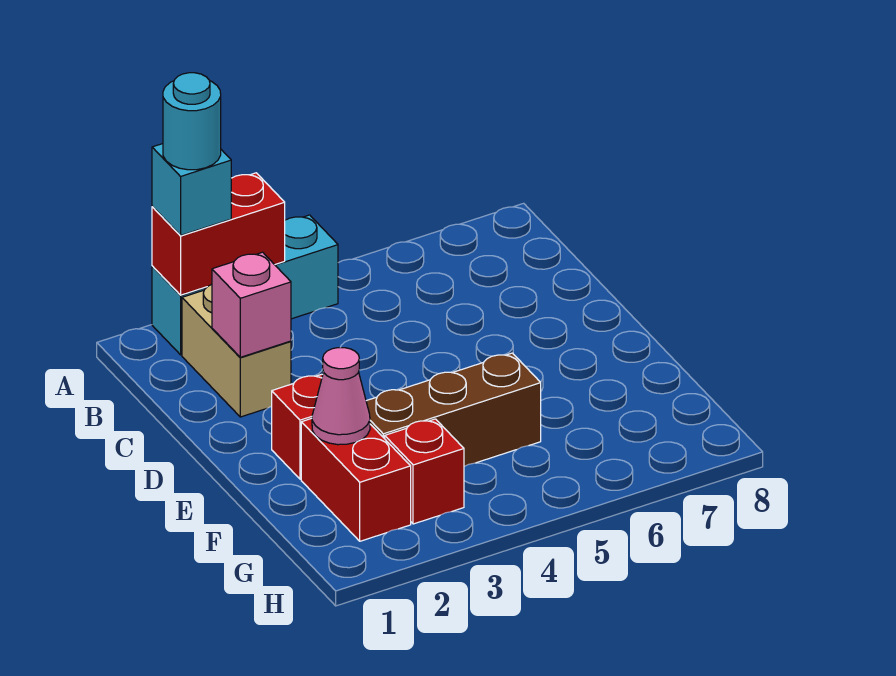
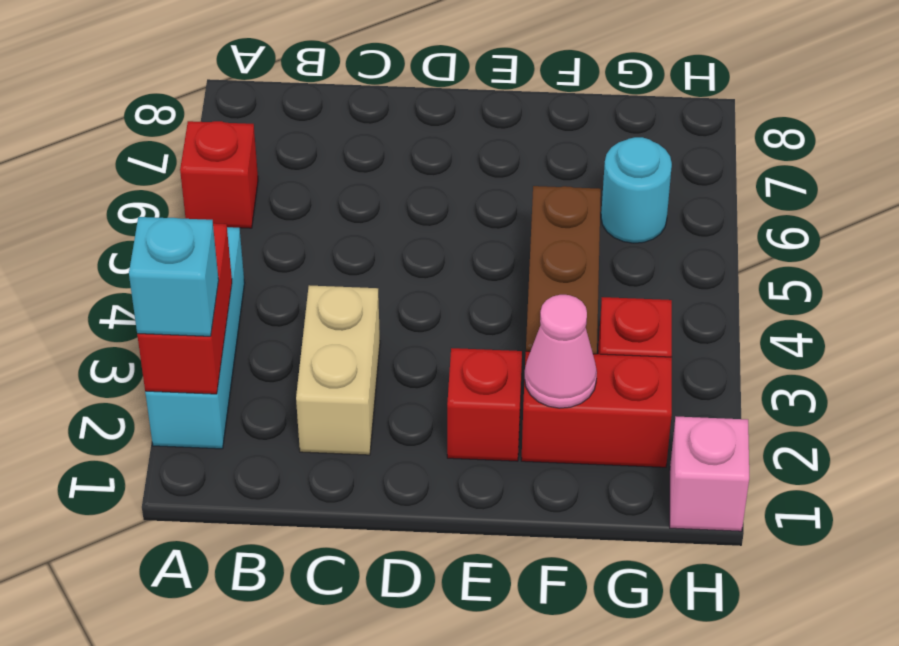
cyan 1x1 round brick [163,73,221,170] -> cyan 1x1 round brick moved to [601,137,672,243]
none -> red 1x1 brick [180,121,258,228]
tan 1x2 brick [182,285,291,417] -> tan 1x2 brick turned to [296,285,380,455]
pink 1x1 brick [212,252,291,357] -> pink 1x1 brick moved to [670,417,749,531]

